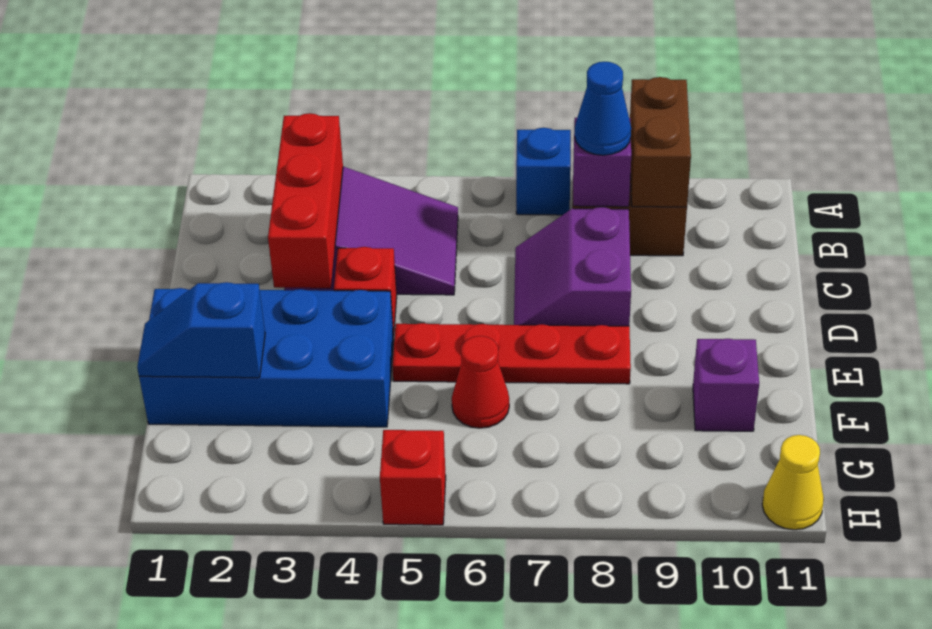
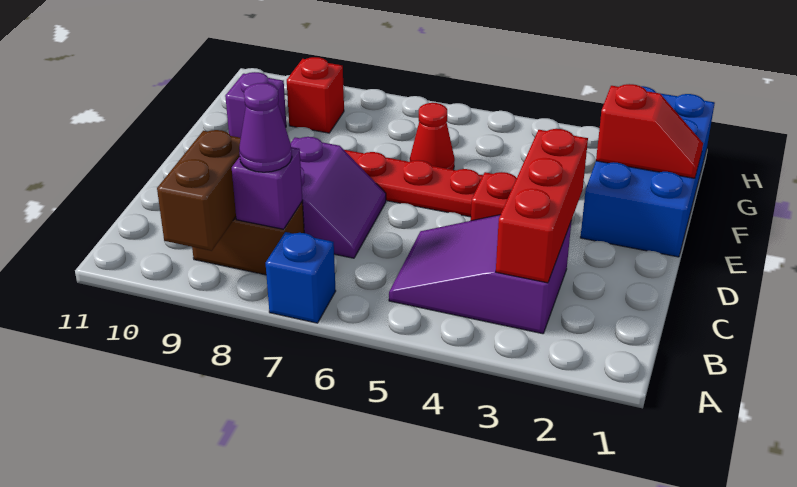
blue 1x1 cone [575,62,631,155] -> purple 1x1 cone [239,83,292,172]
blue 2x4 brick [139,288,394,427] -> blue 2x4 brick turned to [580,86,715,257]
blue 1x2 slope [137,282,265,378] -> red 1x2 slope [596,84,703,178]
red 1x1 brick [380,430,446,525] -> red 1x1 brick moved to [287,57,344,133]
yellow 1x1 cone [762,435,824,530] -> none

